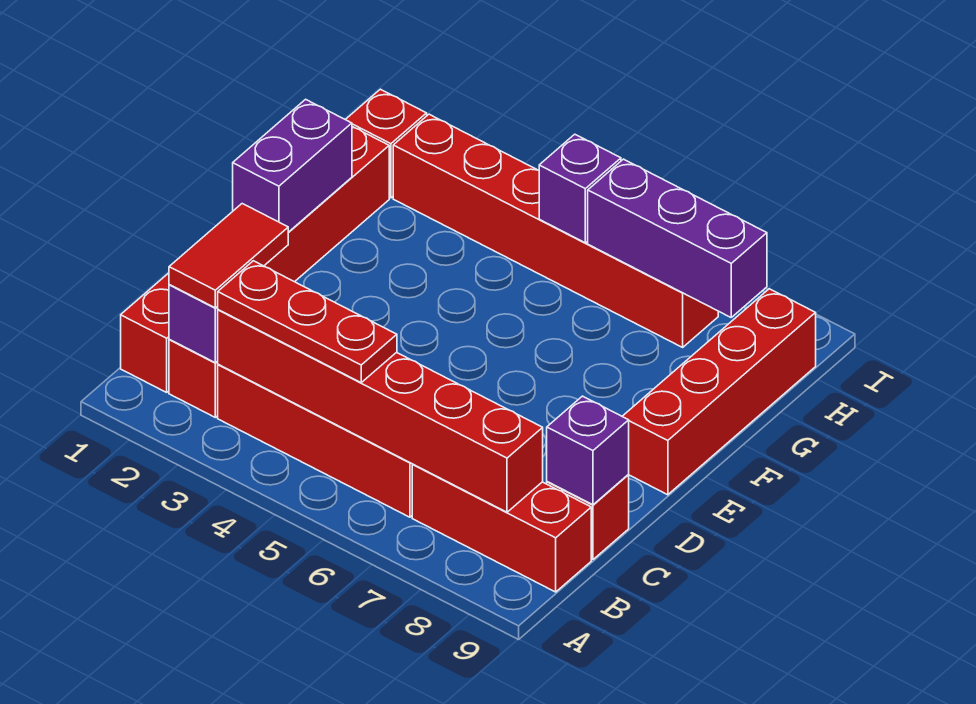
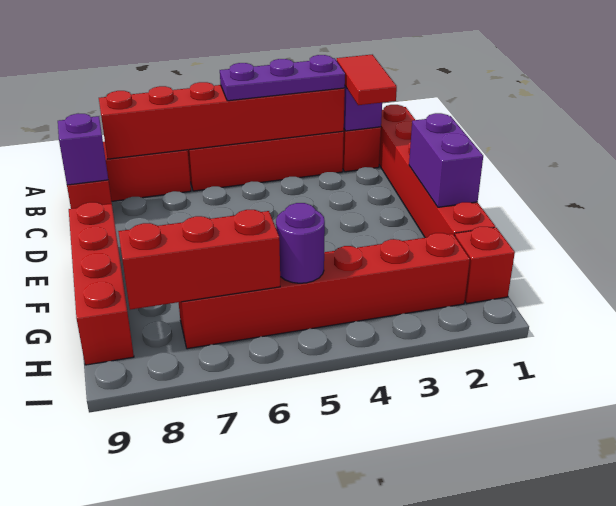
red 1x3 plate [218,261,397,383] -> purple 1x3 plate [220,55,345,101]
purple 1x1 brick [539,134,621,243] -> purple 1x1 round brick [276,203,325,283]
purple 1x3 brick [588,159,767,317] -> red 1x3 brick [118,210,280,310]

